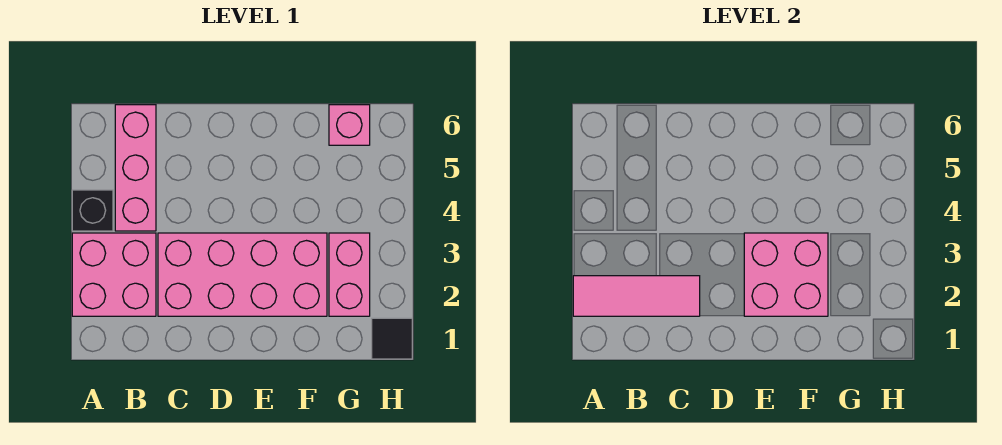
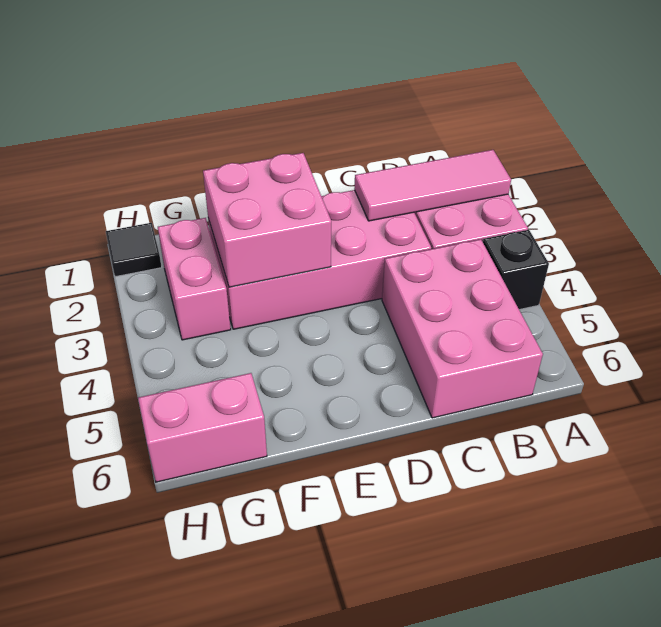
pink 1x3 brick [115,105,156,231] -> pink 2x3 brick [382,239,543,418]
pink 1x1 brick [329,105,370,145] -> pink 1x2 brick [138,373,267,482]

